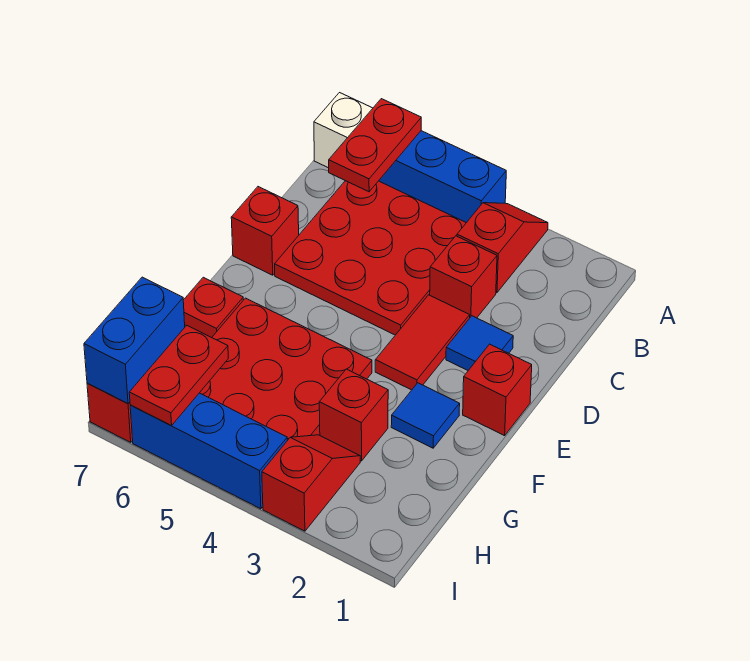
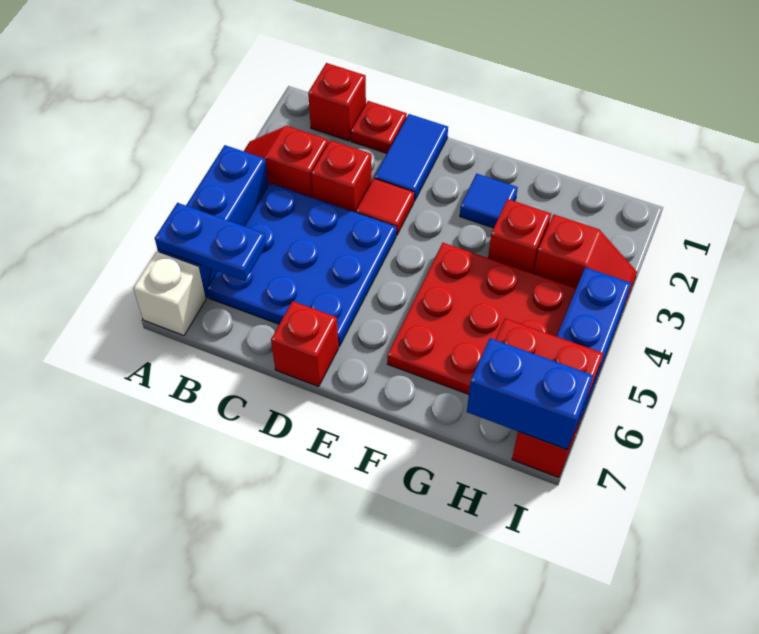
red 1x2 plate [329,99,421,192] -> blue 1x2 plate [155,203,266,281]
red 3x3 plate [275,181,466,335] -> blue 3x3 plate [207,183,396,346]
blue 1x1 tile [446,316,513,370] -> blue 1x2 tile [374,114,448,201]
red 1x2 tile [375,295,470,390] -> red 1x1 tile [356,179,414,236]
red 1x1 brick [463,344,532,436] -> red 1x1 brick moved to [308,63,366,141]
red 1x1 plate [183,277,243,338] -> red 1x1 plate moved to [351,101,407,153]
red 1x2 slope [262,435,360,531] -> red 1x2 slope turned to [534,215,637,309]

